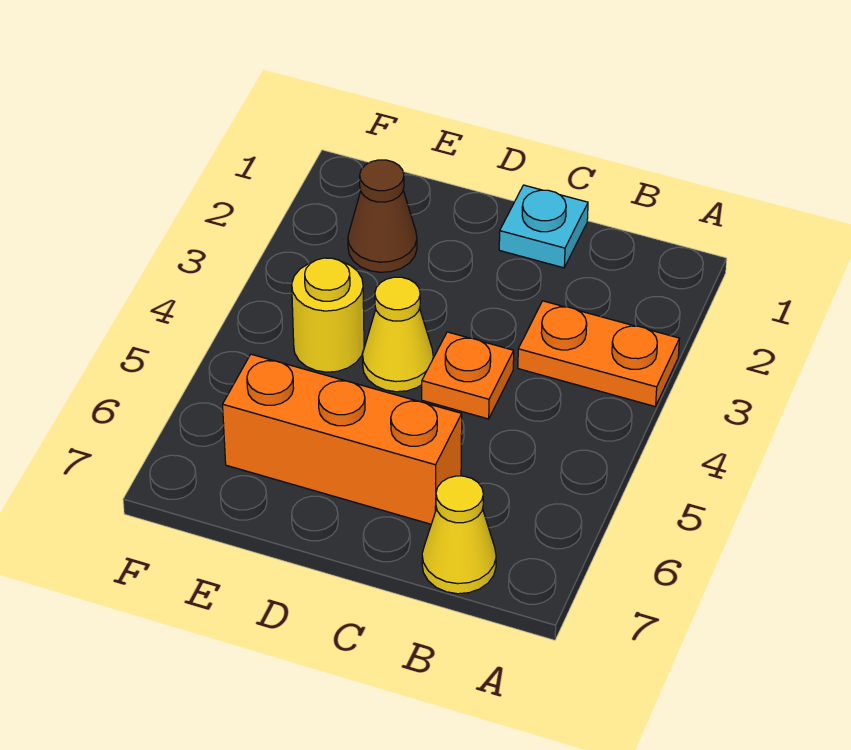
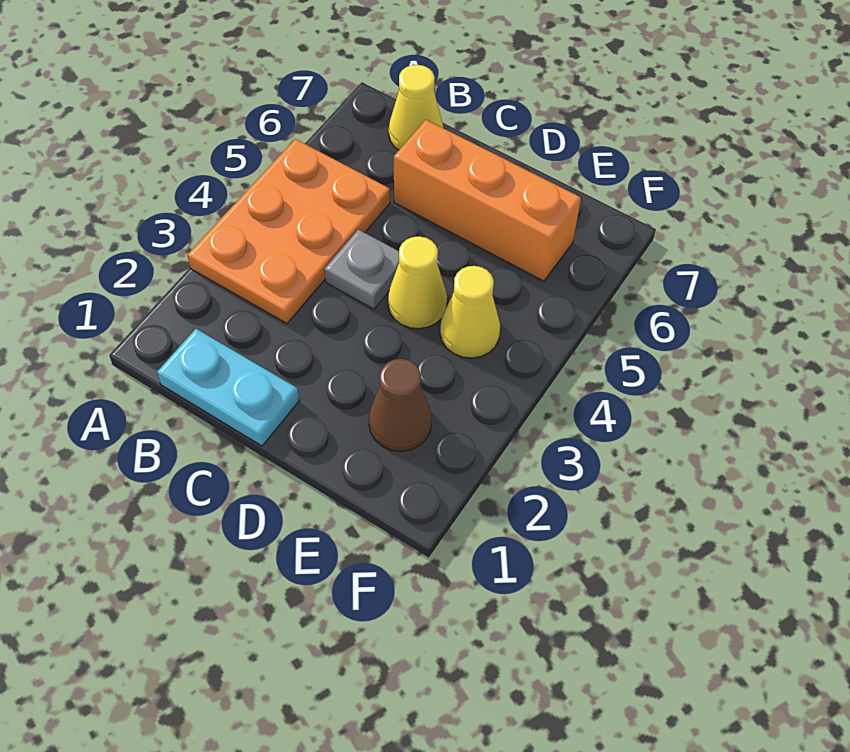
orange 1x2 plate [518,301,679,406] -> orange 2x3 plate [187,139,390,324]
cyan 1x1 plate [499,185,588,268] -> cyan 1x2 plate [157,329,299,446]
orange 1x1 plate [422,332,514,419] -> grey 1x1 plate [325,230,399,309]
yellow 1x1 round brick [292,258,364,372] -> yellow 1x1 cone [440,266,500,358]

